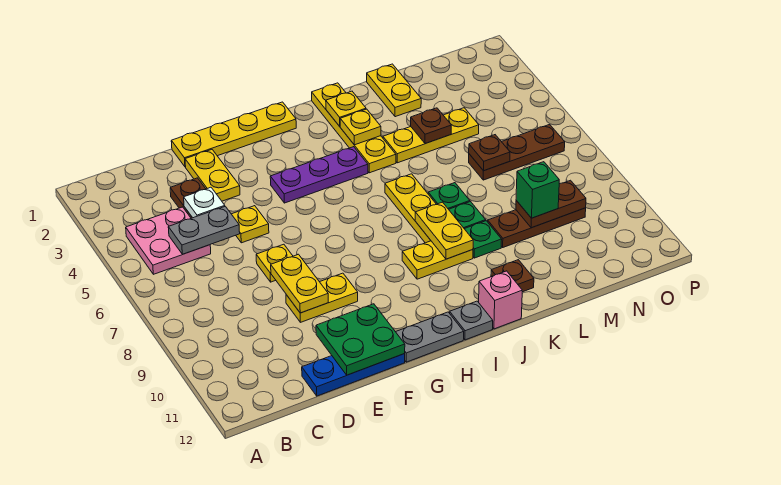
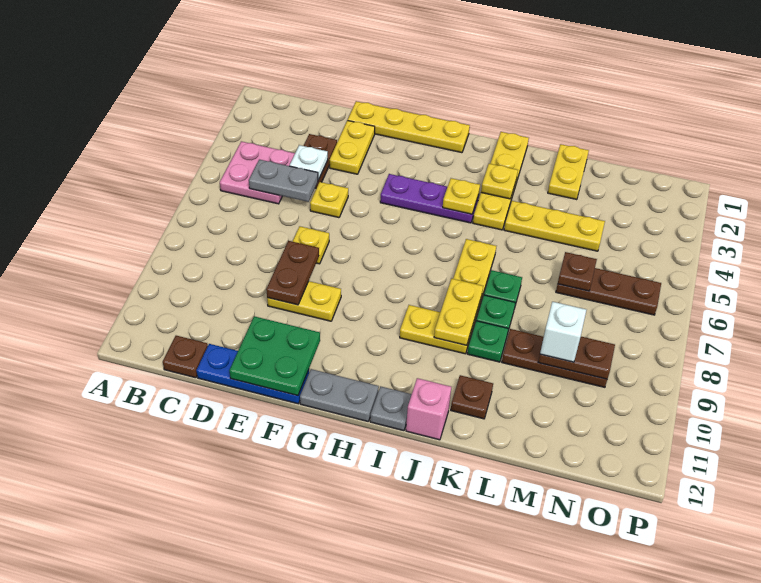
yellow 1x2 plate [271,254,328,313] -> brown 1x2 plate [266,241,319,305]
yellow 1x1 plate [326,91,366,126] -> yellow 1x1 plate moved to [443,178,480,214]
brown 1x1 plate [411,108,451,144] -> brown 1x1 plate moved to [163,336,208,378]
green 1x1 brick [516,162,559,218] -> white 1x1 brick [540,302,586,362]

